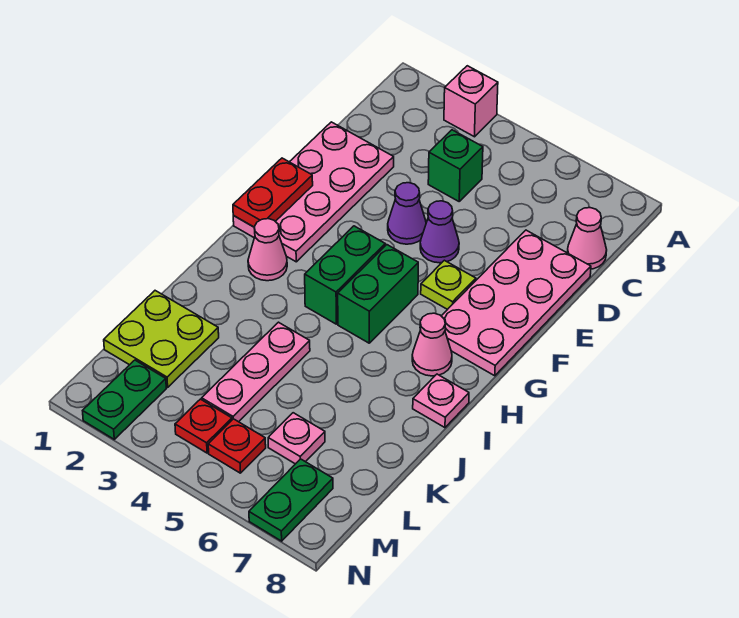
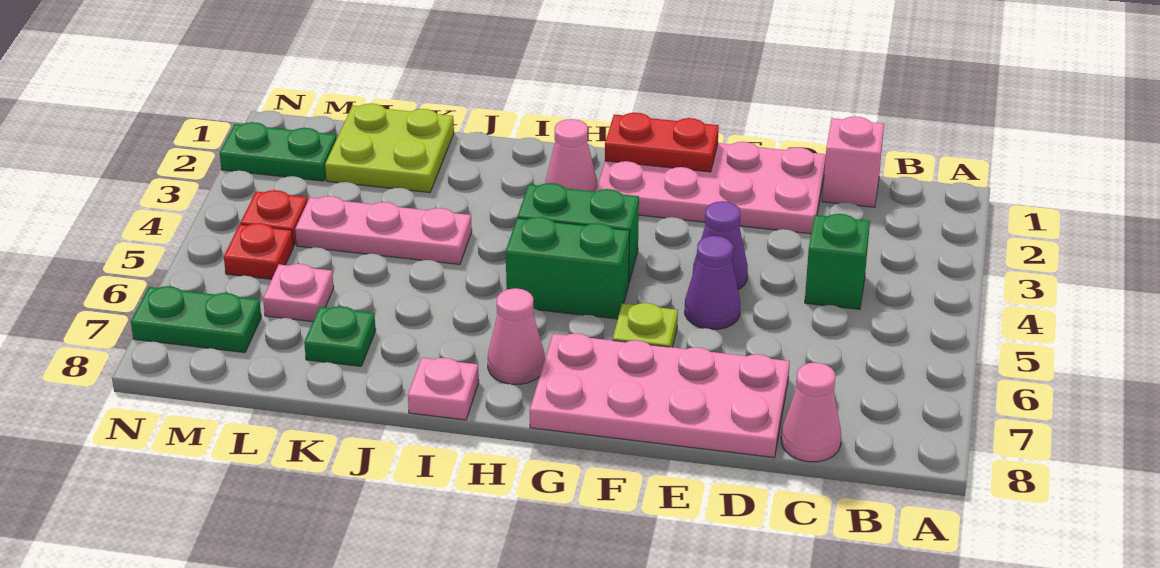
pink 1x1 brick [444,66,498,137] -> pink 1x1 brick moved to [822,116,884,207]
none -> green 1x1 plate [304,306,376,366]

